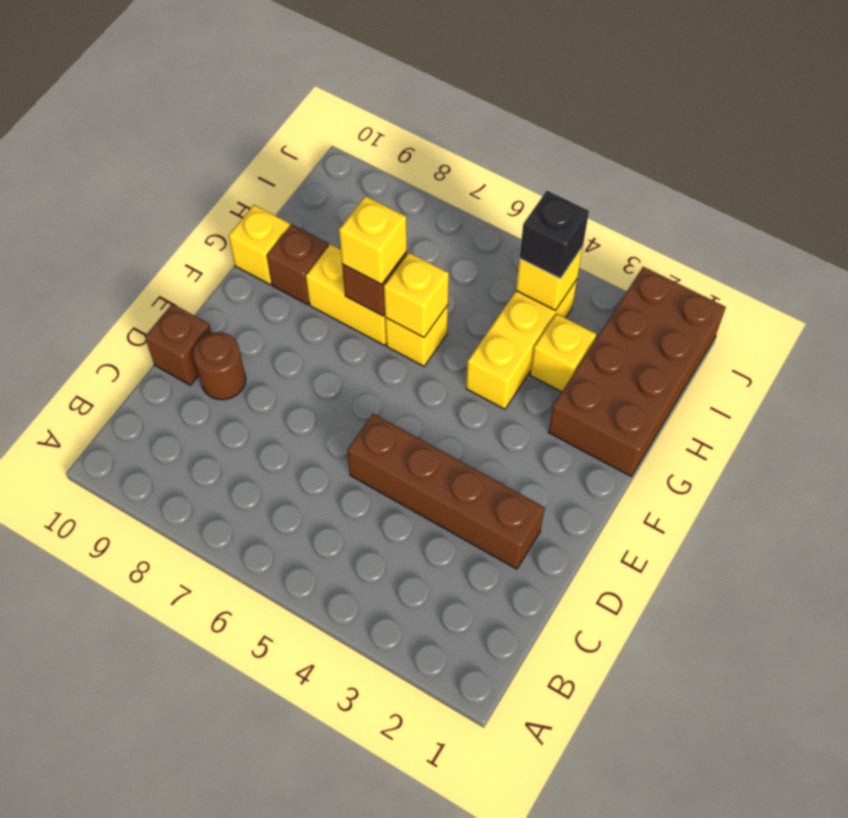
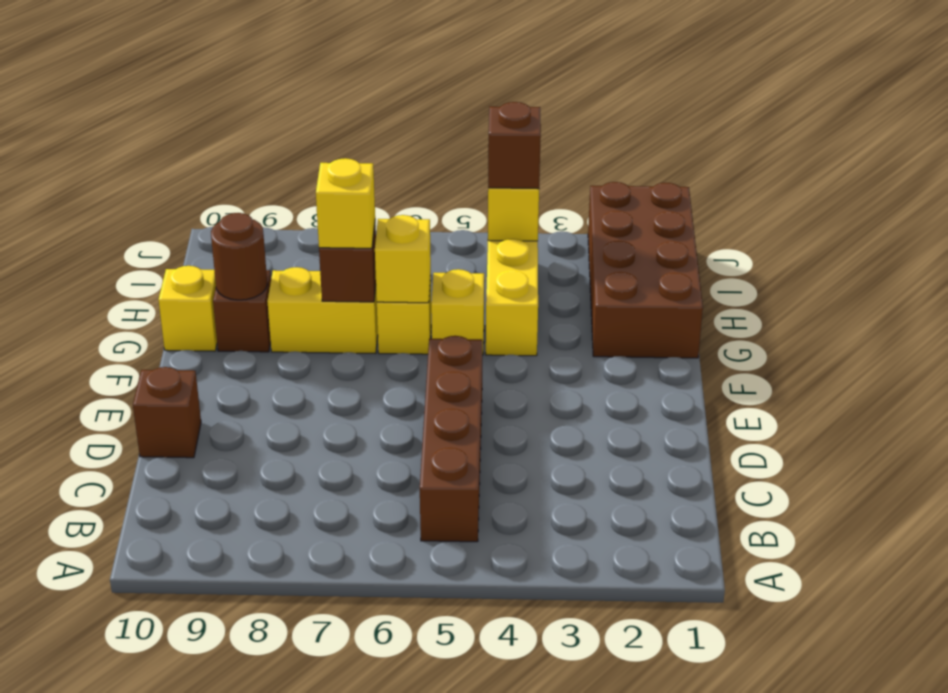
brown 1x4 brick [347,414,545,569] -> brown 1x4 brick turned to [420,336,482,542]
brown 1x1 round brick [193,332,246,400] -> brown 1x1 round brick moved to [211,213,267,300]
yellow 1x1 brick [530,314,596,392] -> yellow 1x1 brick moved to [431,269,484,355]
black 1x1 brick [520,191,589,279] -> brown 1x1 brick [488,102,541,189]

